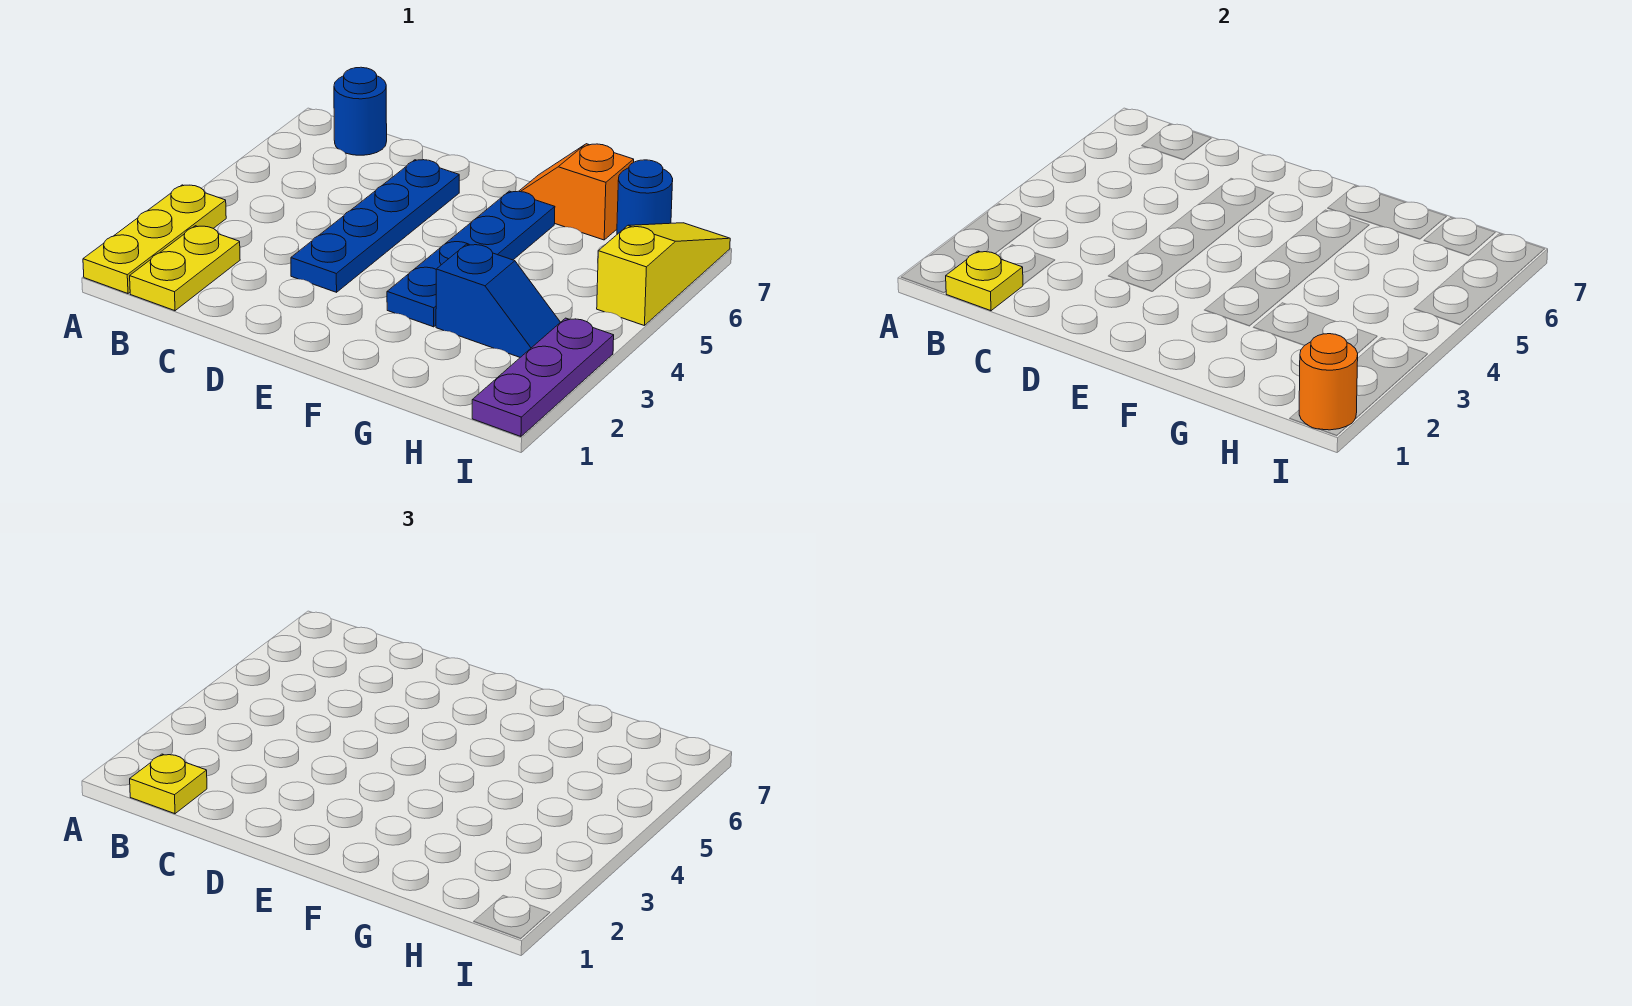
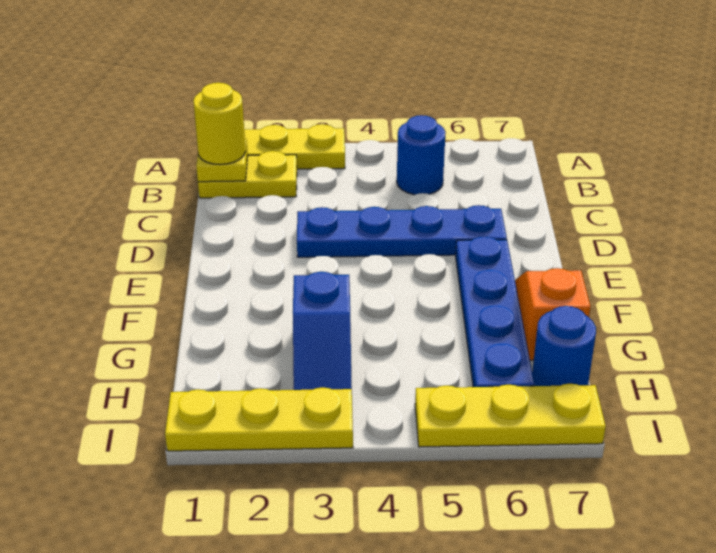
yellow 1x1 plate [130,754,207,814] -> yellow 1x1 round brick [193,83,246,165]
blue 1x1 round brick [334,67,387,155] -> blue 1x1 round brick moved to [397,115,446,195]
blue 1x4 plate [387,191,555,327] -> blue 1x4 plate turned to [456,237,534,387]
purple 1x3 plate [472,318,614,436] -> yellow 1x3 plate [165,387,353,451]
orange 1x1 round brick [1299,334,1358,430] -> none
yellow 1x3 slope [597,223,730,326] -> yellow 1x3 plate [415,384,606,447]

